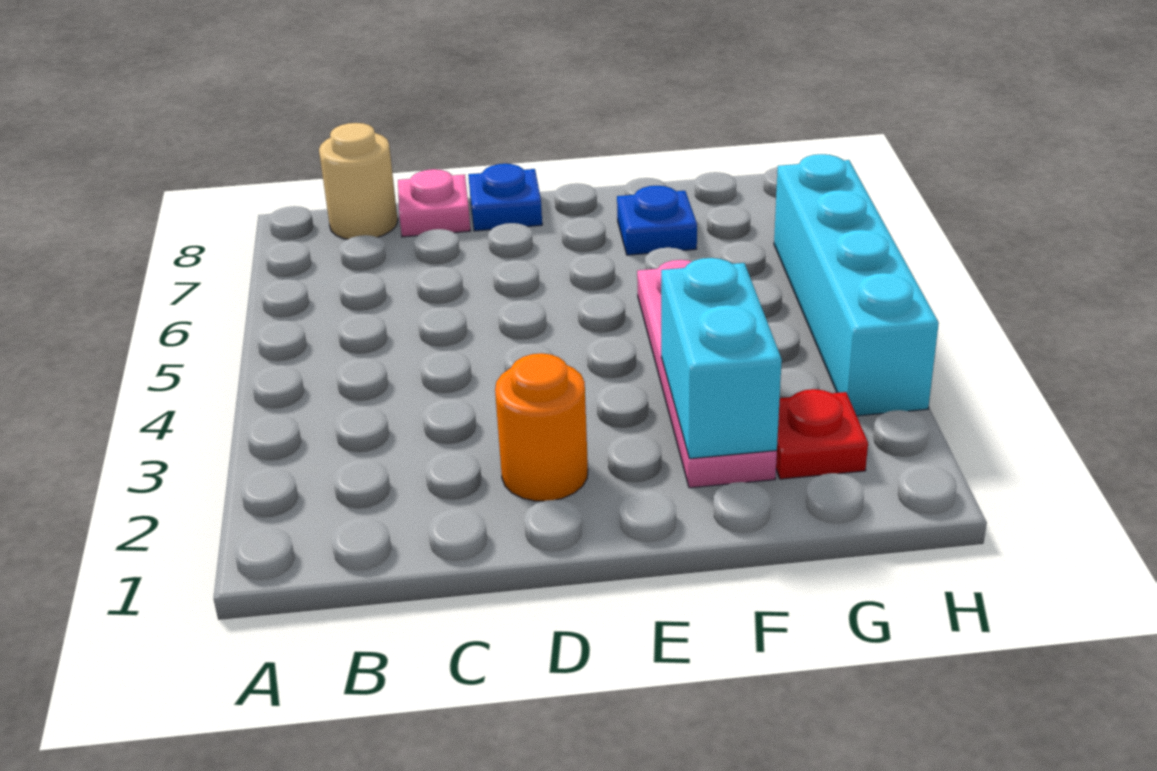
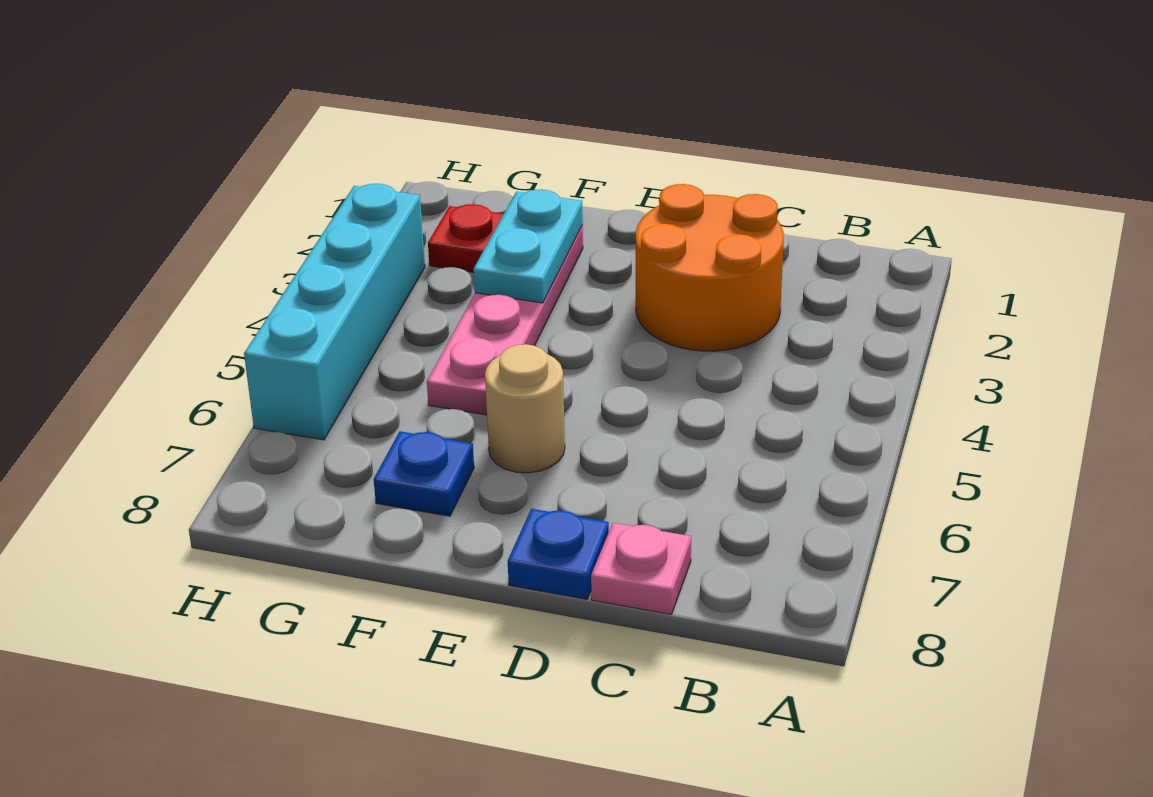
tan 1x1 round brick [319,123,398,239] -> tan 1x1 round brick moved to [485,344,565,473]
orange 1x1 round brick [495,353,588,501] -> orange 2x2 round brick [636,184,784,351]
cyan 1x2 brick [661,258,782,459] -> cyan 1x2 plate [473,189,583,303]

